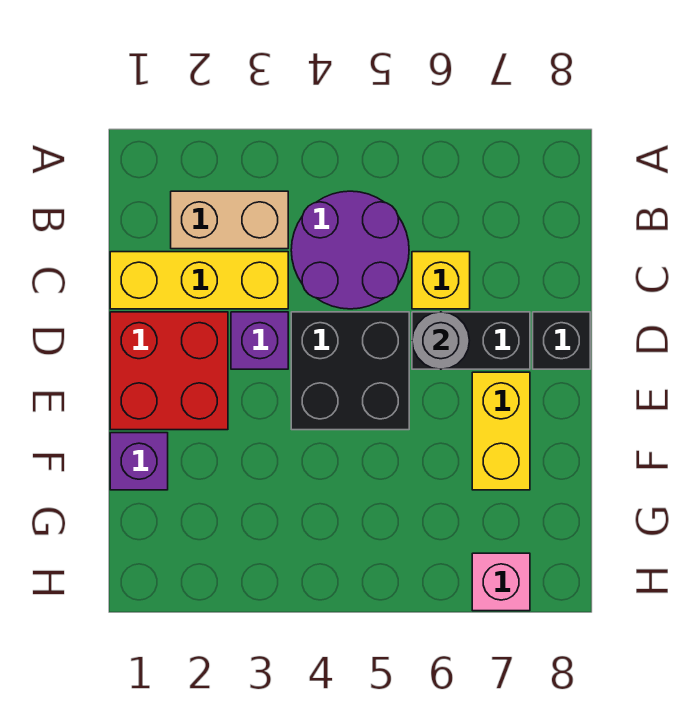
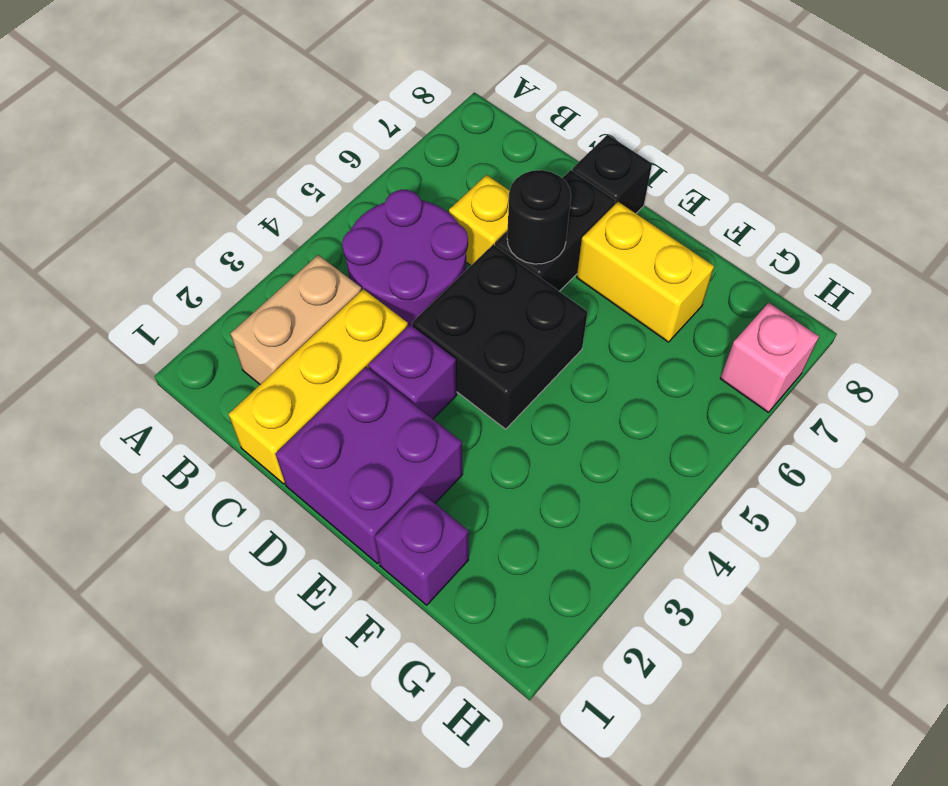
red 2x2 brick [110,312,228,430] -> purple 2x2 brick [276,367,463,563]
grey 1x1 round brick [412,312,470,369] -> black 1x1 round brick [507,170,571,264]

